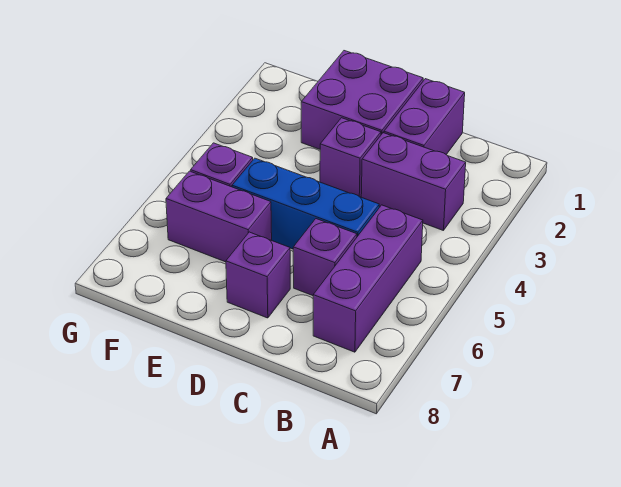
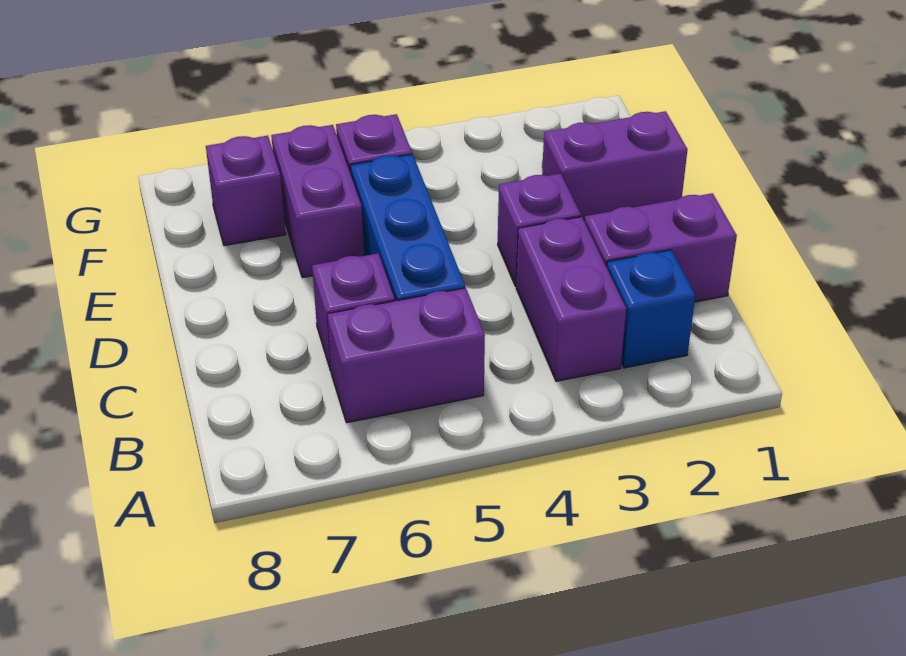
none -> blue 1x1 brick [607,250,695,368]
purple 1x3 brick [313,205,423,352] -> purple 1x2 brick [327,288,485,423]
purple 2x2 brick [301,51,423,149] -> purple 1x2 brick [542,111,687,222]
purple 1x1 brick [226,232,290,318] -> purple 1x1 brick moved to [206,136,286,246]

